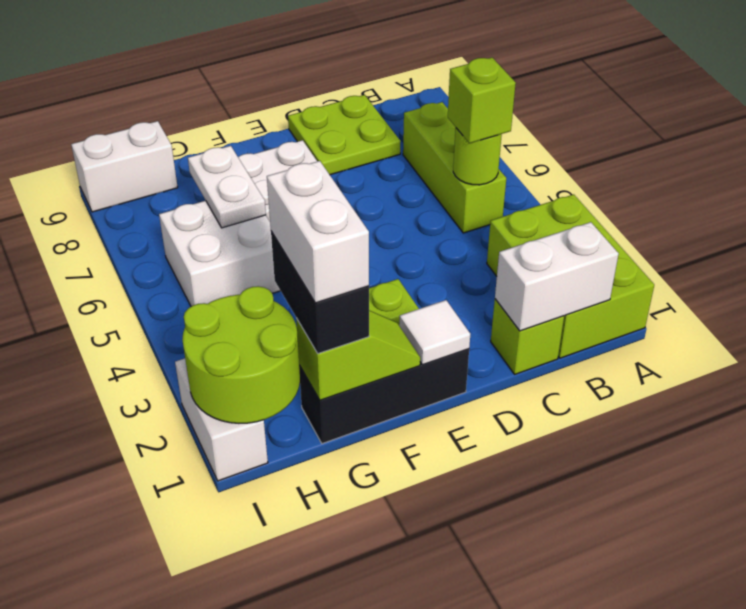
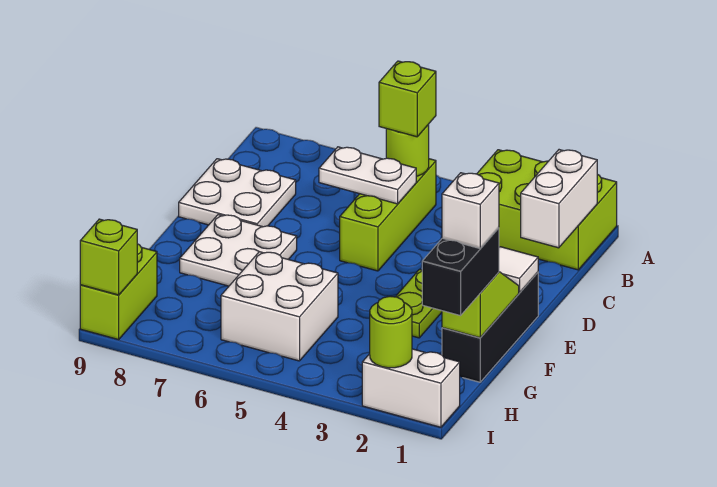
lime 1x3 brick [403,102,506,233] -> lime 1x3 brick turned to [340,159,436,271]
lime 1x1 brick [491,299,564,374] -> lime 1x1 brick moved to [80,219,137,295]
lime 2x2 plate [288,95,401,175] -> white 2x2 plate [179,159,296,227]
black 1x2 brick [271,231,369,353] -> black 1x2 brick turned to [422,228,499,316]
white 1x2 brick [267,161,369,303] -> white 1x1 brick [442,173,499,248]
white 1x2 plate [188,146,266,228] -> white 1x2 plate moved to [319,147,416,204]
lime 2x2 round brick [182,286,300,423] -> lime 1x1 round brick [370,296,412,368]
white 1x2 brick [71,121,178,212] -> lime 1x2 brick [80,244,157,340]

